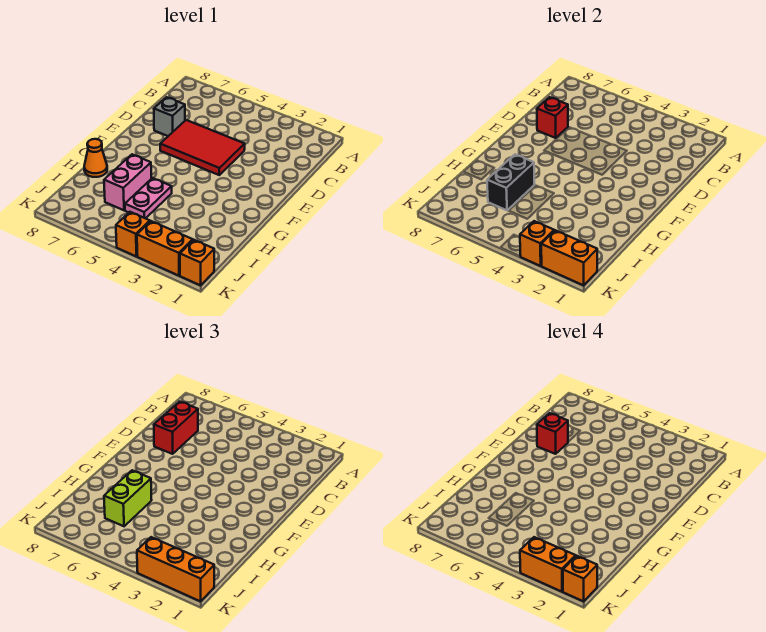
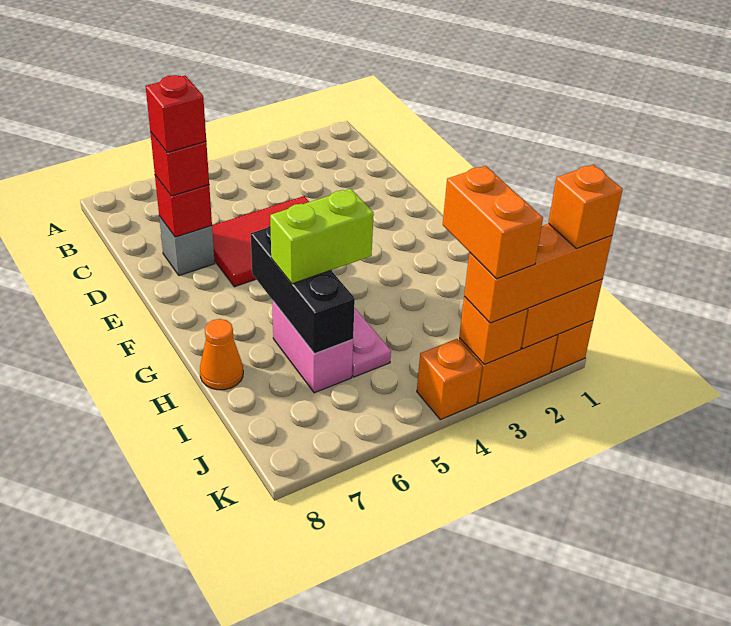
red 1x2 brick [154,402,198,454] -> red 1x1 brick [150,132,209,196]
black 1x2 brick [487,154,535,210] -> black 1x3 brick [251,226,355,354]
lime 1x2 brick [104,470,152,526] -> lime 1x2 brick turned to [270,189,374,284]
orange 1x2 brick [520,537,576,592] -> orange 1x2 brick turned to [443,166,543,279]

